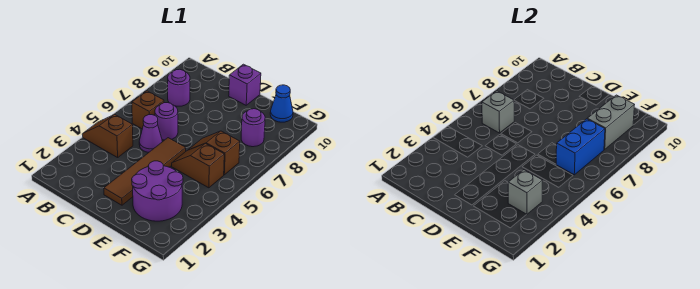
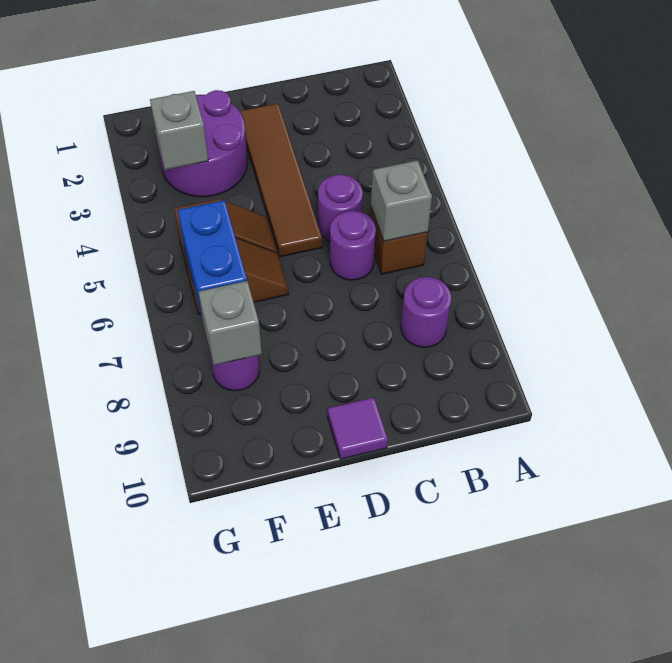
brown 1x2 slope [82,114,133,158] -> none
purple 1x1 cone [139,115,162,152] -> purple 1x1 round brick [318,175,363,241]
purple 1x1 brick [229,64,261,105] -> purple 1x1 tile [328,398,388,459]
grey 1x2 brick [587,95,634,150] -> grey 1x1 brick [198,281,262,365]
blue 1x1 cone [270,85,293,122] -> none

